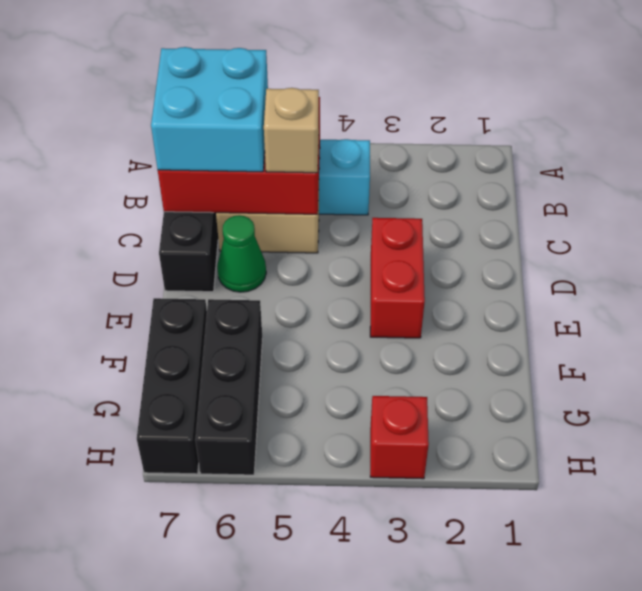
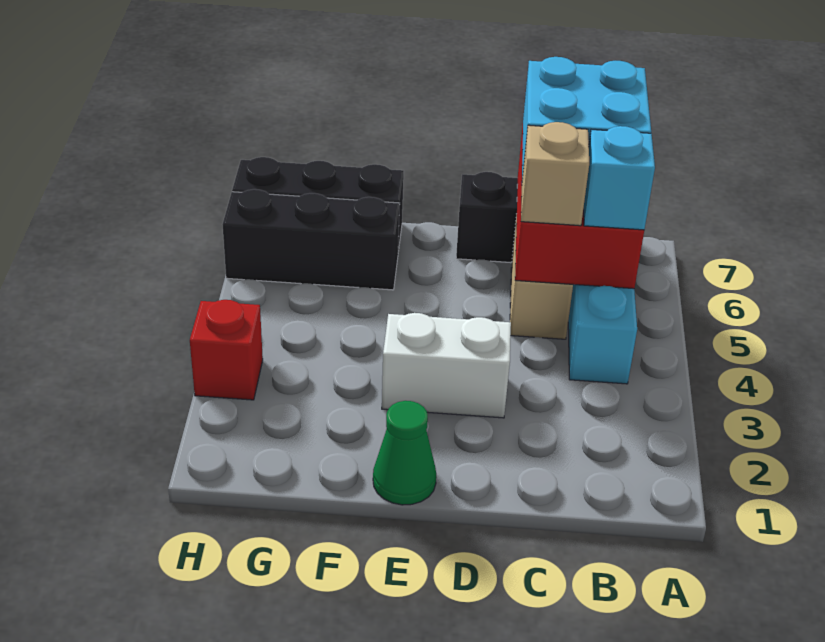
none -> cyan 1x1 brick [584,126,655,230]
red 1x2 brick [370,218,425,338] -> white 1x2 brick [382,313,511,418]
green 1x1 cone [217,215,266,292] -> green 1x1 cone moved to [373,401,436,505]

